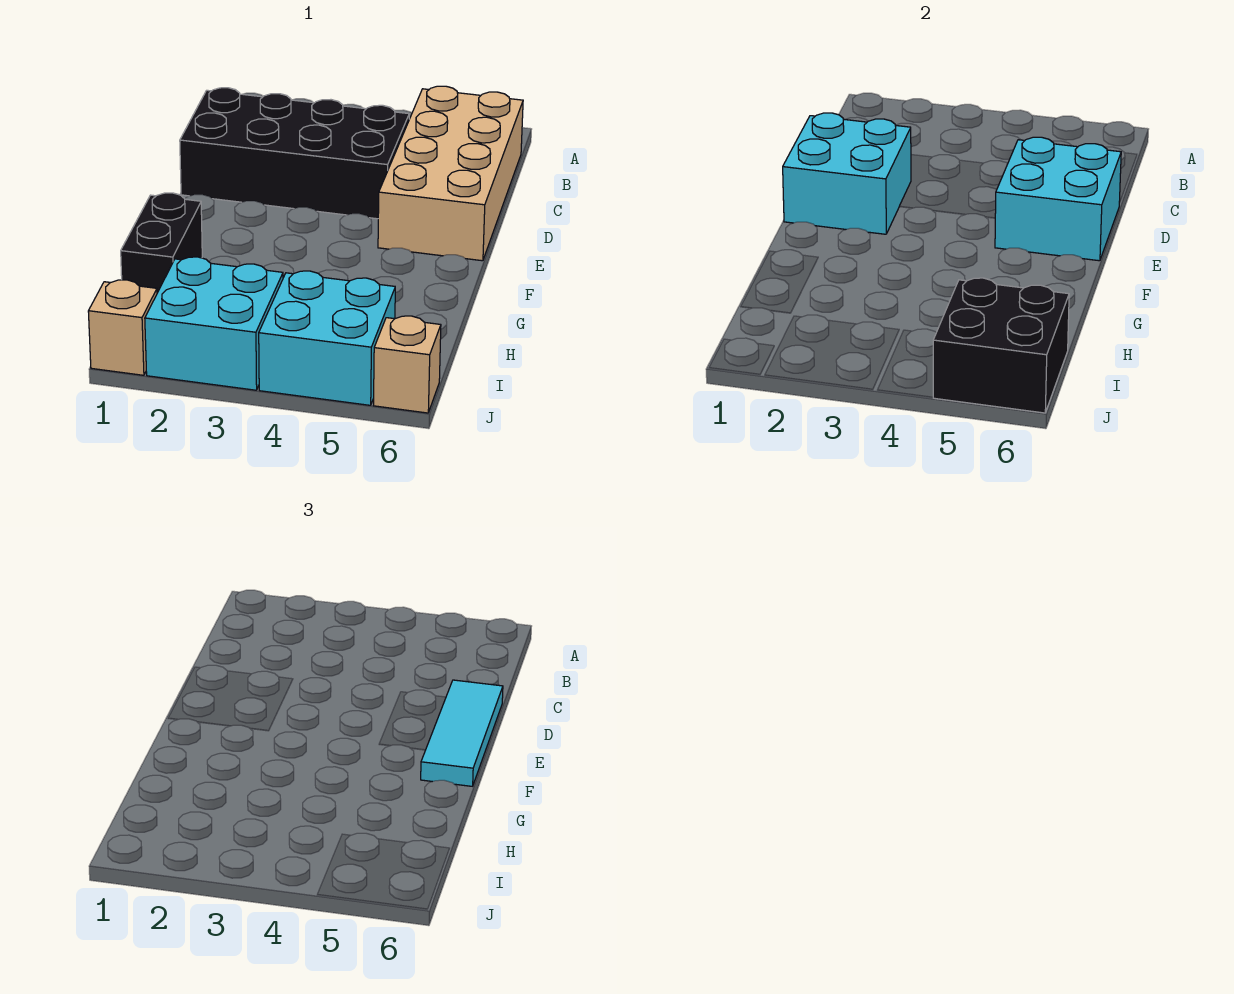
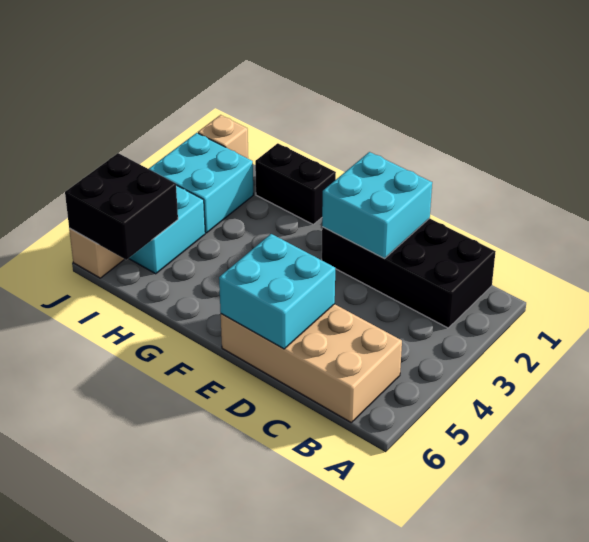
black 2x4 brick [180,88,409,219] -> black 2x4 brick turned to [322,218,496,328]
cyan 1x3 tile [421,680,503,786] -> none

